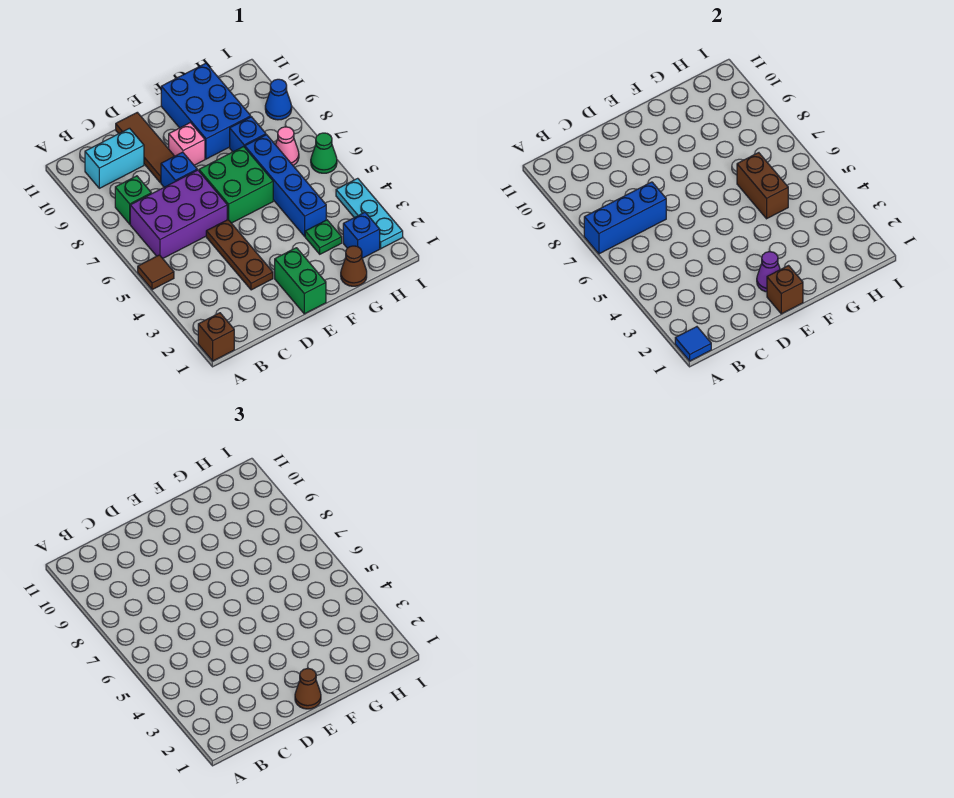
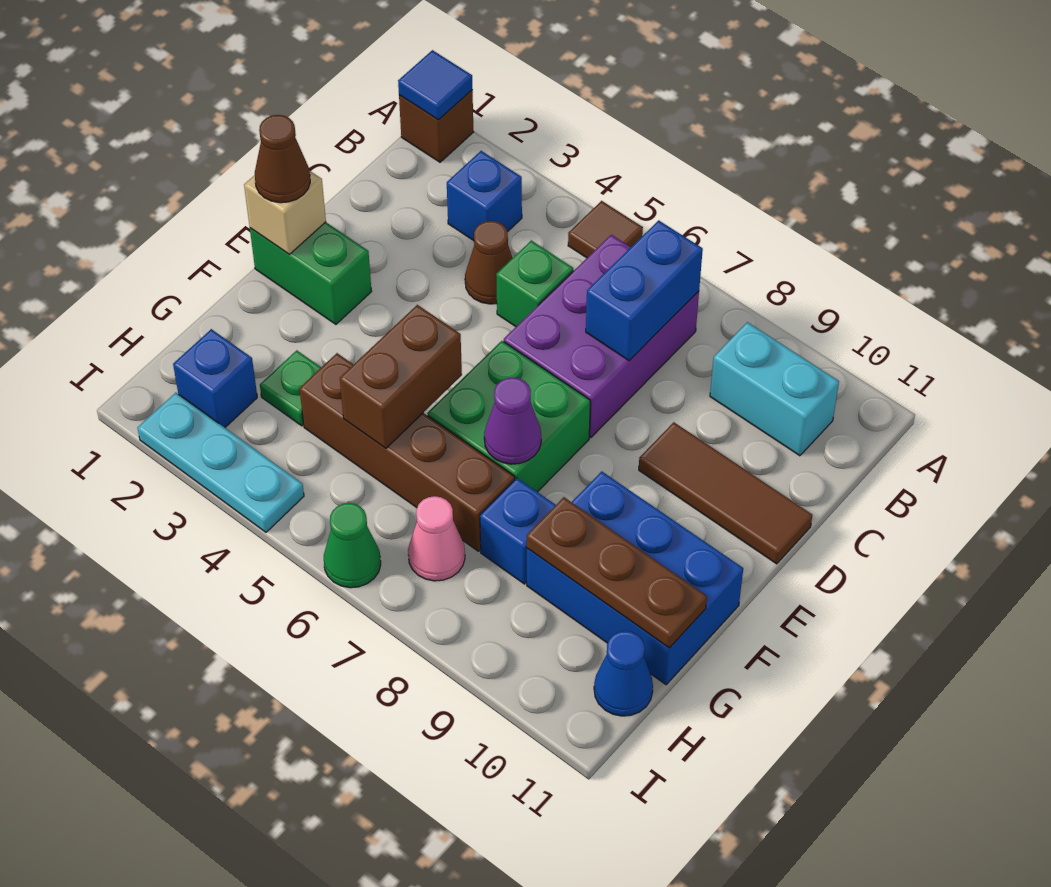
blue 1x3 brick [584,182,666,254] -> blue 1x2 brick [586,220,703,361]
green 1x1 brick [115,176,151,224] -> green 1x1 brick moved to [496,240,573,327]
cyan 1x2 brick [85,128,144,188] -> cyan 1x2 brick turned to [710,322,839,456]
brown 1x3 plate [206,220,273,290] -> brown 1x3 plate moved to [527,497,707,648]
blue 1x1 brick [161,152,197,187] -> blue 1x1 brick moved to [447,151,522,241]
brown 1x1 brick [767,266,803,314] -> tan 1x1 brick [244,171,326,254]
purple 1x1 cone [757,252,780,292] -> purple 1x1 cone moved to [484,378,541,464]
pink 1x1 brick [169,123,205,165] -> none
brown 1x1 cone [341,246,367,286] -> brown 1x1 cone moved to [465,221,513,304]
blue 1x4 brick [245,135,326,236] -> brown 1x4 brick [300,353,515,551]
brown 1x2 brick [737,153,788,219] -> brown 1x2 brick turned to [340,305,462,448]
blue 1x1 cone [265,79,292,120] -> blue 1x1 cone moved to [594,631,653,716]

